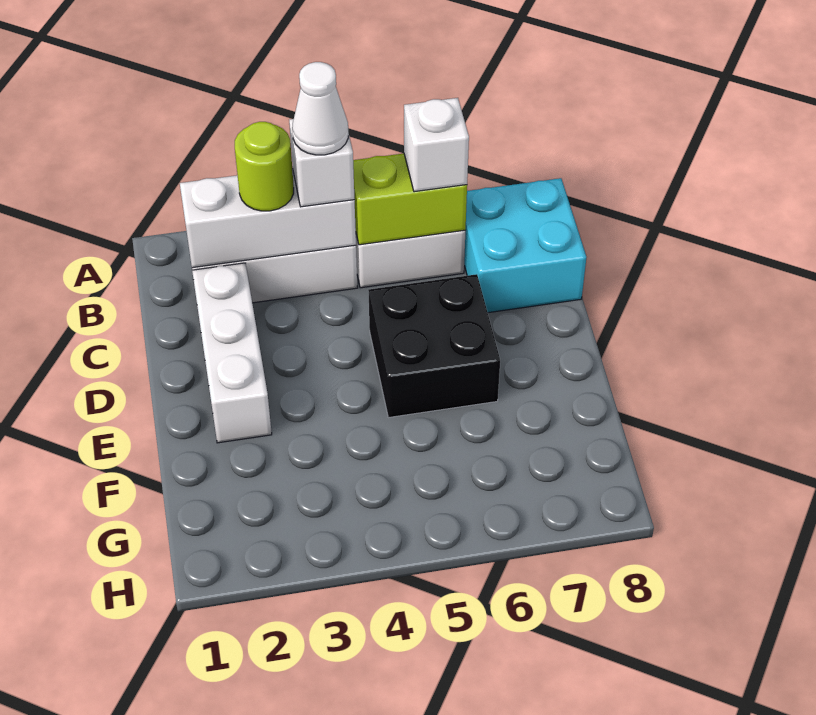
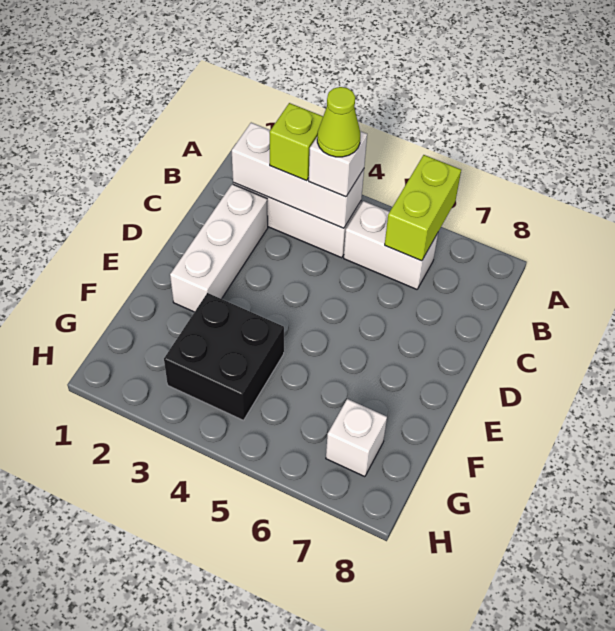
lime 1x1 round brick [235,122,294,211] -> lime 1x1 brick [270,103,323,181]
white 1x1 cone [292,62,348,155] -> lime 1x1 cone [317,87,360,157]
lime 1x2 brick [353,153,467,245] -> lime 1x2 brick turned to [385,155,461,261]
white 1x1 brick [404,98,469,192] -> white 1x1 brick moved to [326,399,387,477]
cyan 2x2 brick [464,178,587,313] -> none
black 2x2 brick [368,274,500,418] -> black 2x2 brick moved to [164,293,284,420]

